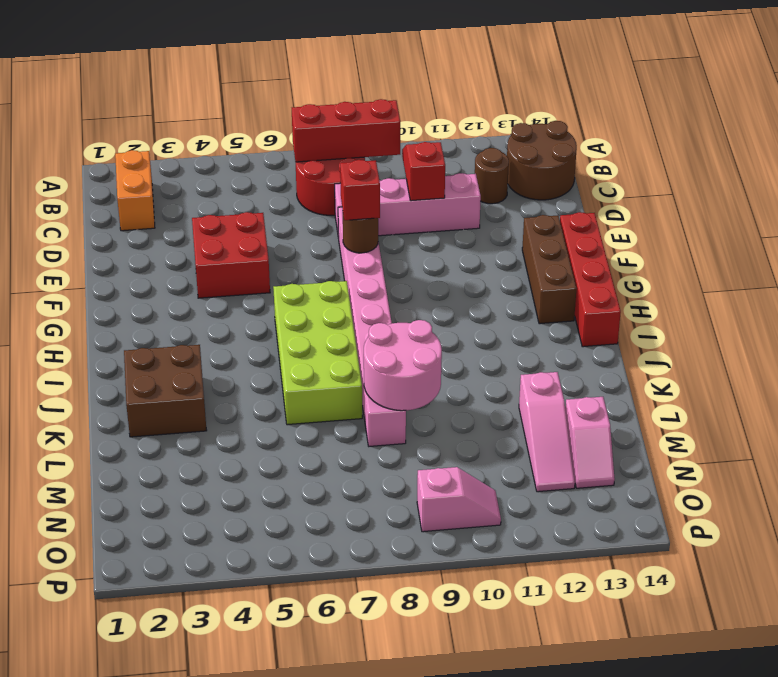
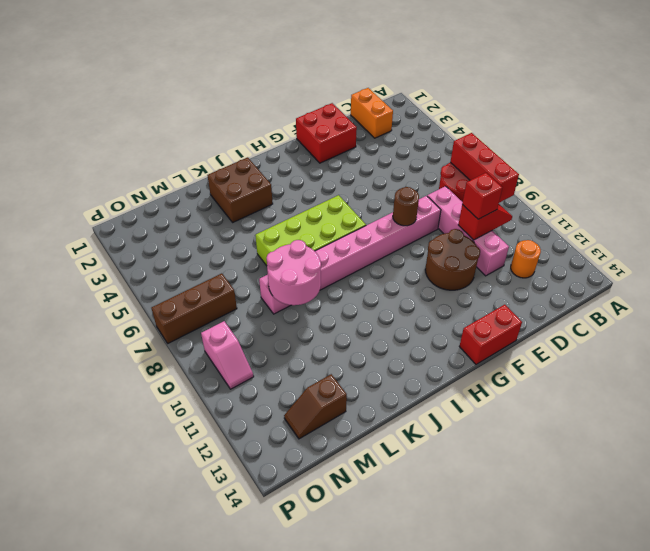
orange 1x2 brick [115,150,155,231] -> orange 1x2 brick turned to [351,88,393,138]
brown 2x2 round brick [507,121,577,200] -> brown 2x2 round brick moved to [425,229,480,290]
brown 1x1 round brick [475,148,509,204] -> orange 1x1 round brick [511,240,541,278]
red 2x2 brick [192,212,270,298] -> red 2x2 brick moved to [296,103,357,163]
red 1x1 brick [340,160,380,220] -> red 1x1 brick moved to [462,173,502,219]
brown 1x3 brick [522,215,577,324] -> brown 1x3 brick moved to [152,273,237,343]
red 1x4 brick [560,212,621,347] -> red 1x2 brick [459,305,522,364]
pink 1x3 slope [519,372,575,492] -> none
pink 1x2 slope [565,397,615,488] -> brown 1x2 slope [284,374,347,439]

